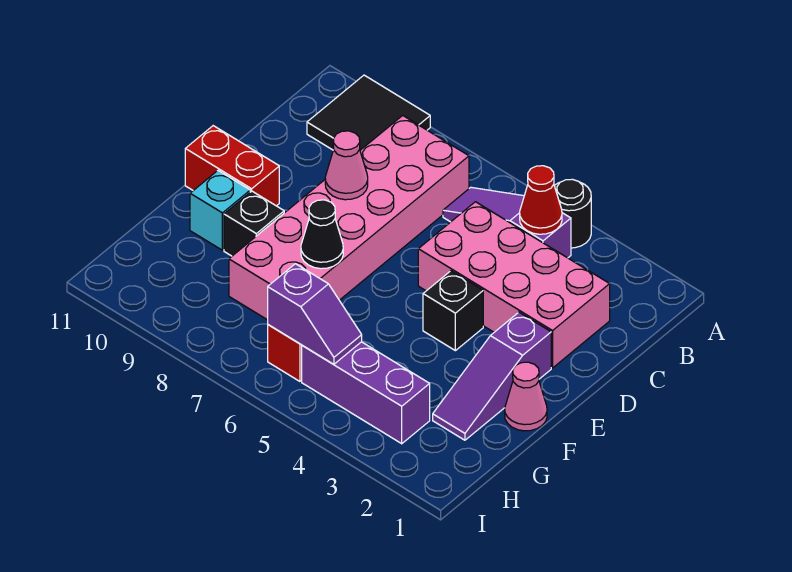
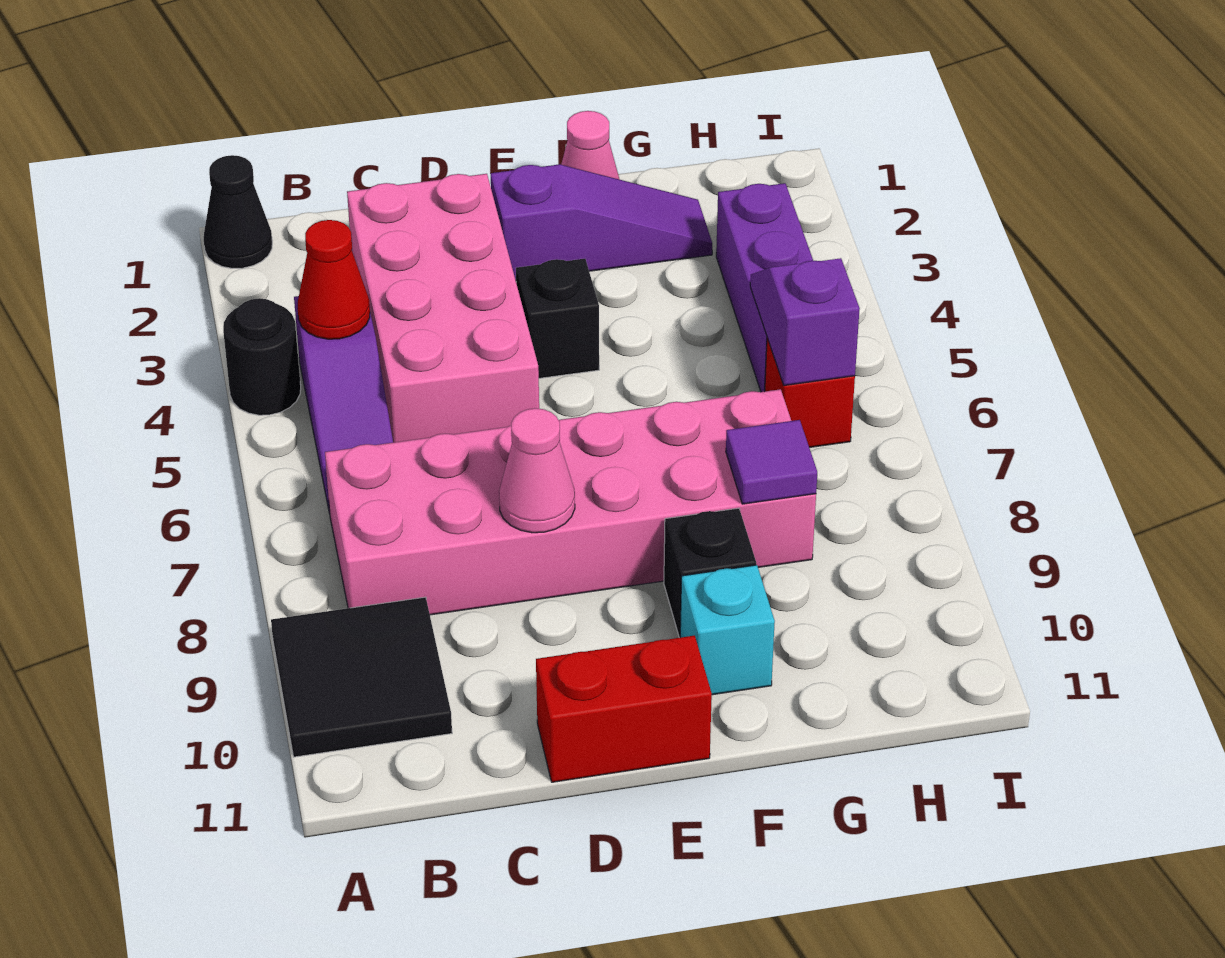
red 1x2 brick [185,126,279,206] -> red 1x2 brick turned to [536,636,712,782]
black 1x1 cone [301,200,343,269] -> black 1x1 cone moved to [204,155,272,268]
none -> purple 1x1 tile [726,420,817,504]

